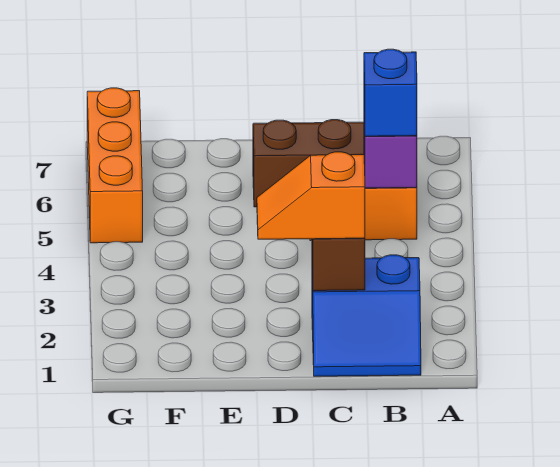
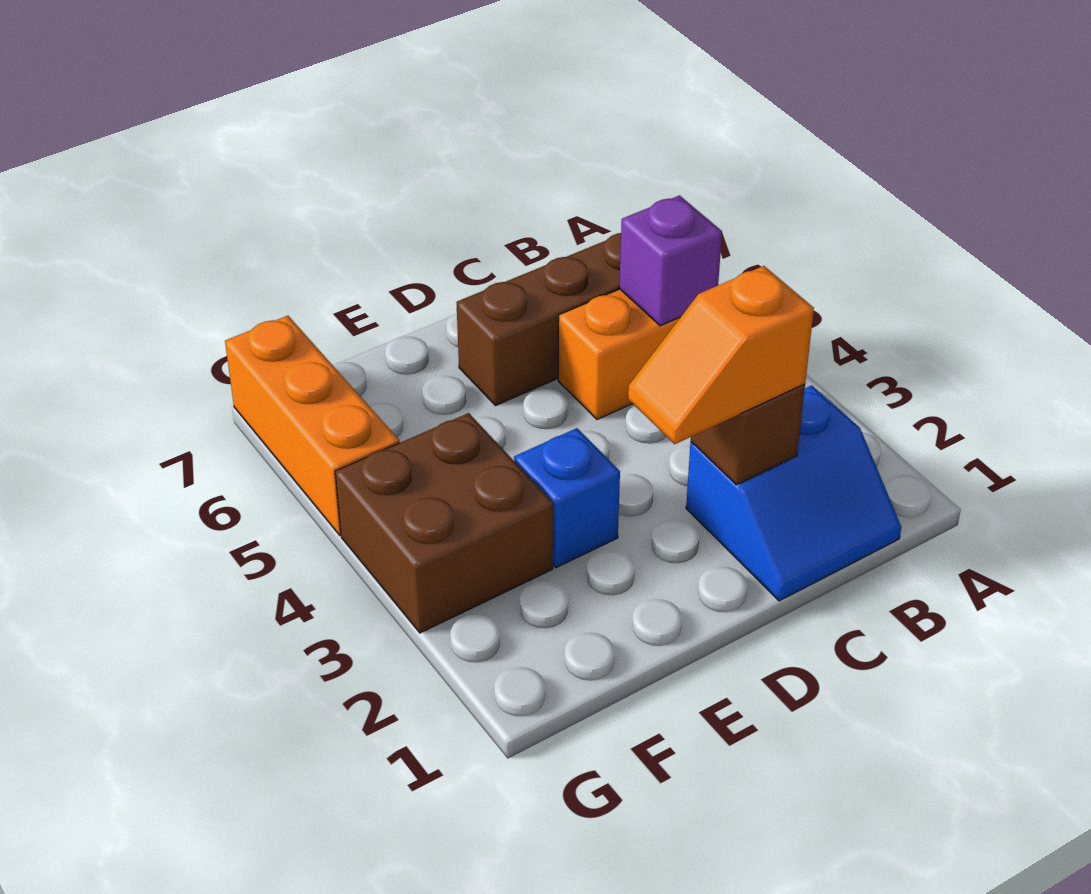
blue 1x1 brick [364,49,417,136] -> blue 1x1 brick moved to [514,428,620,568]
none -> brown 2x2 brick [335,413,553,633]

